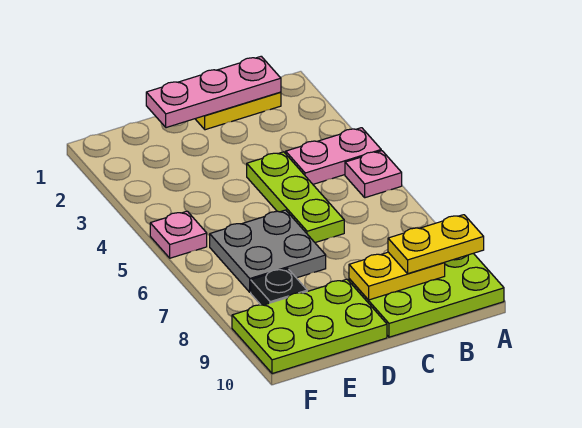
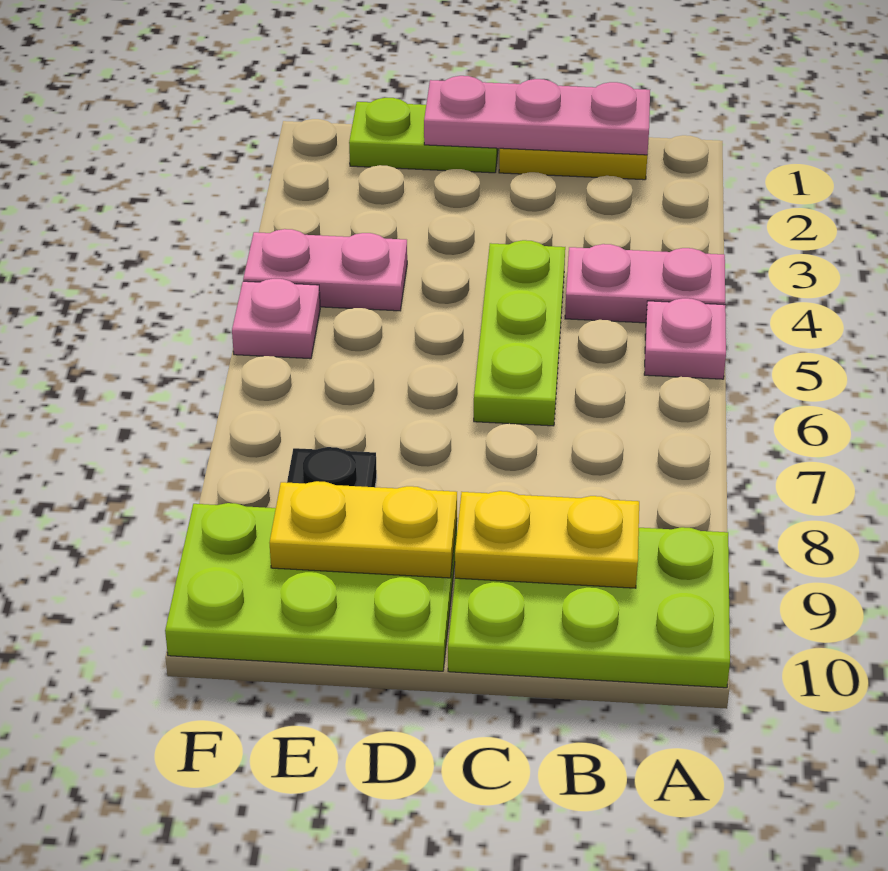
yellow 1x2 plate [388,215,484,274] -> yellow 1x2 plate moved to [270,481,457,578]
none -> lime 1x2 plate [349,98,498,173]
grey 2x2 plate [210,210,326,292] -> none
none -> pink 1x2 plate [243,229,407,311]

